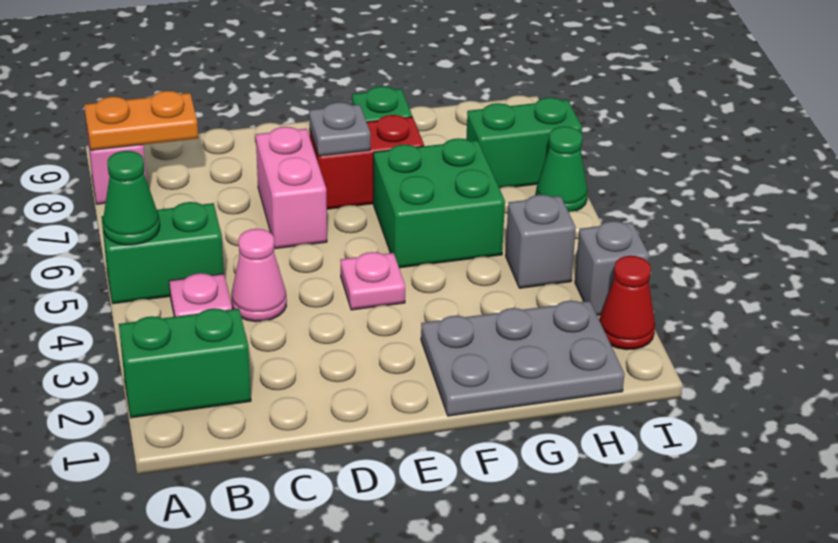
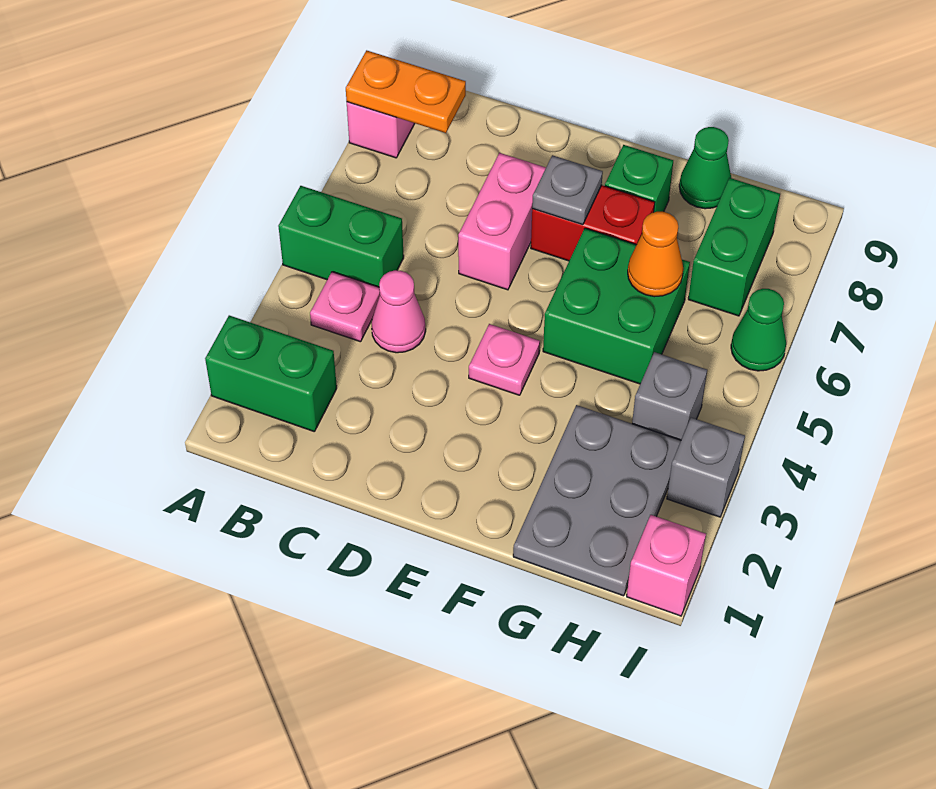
green 1x1 cone [103,151,160,245] -> green 1x1 cone moved to [679,127,731,209]
grey 2x3 plate [421,301,624,416] -> grey 2x3 plate turned to [513,405,681,596]
none -> orange 1x1 cone [628,212,683,297]
green 1x2 brick [466,98,582,188] -> green 1x2 brick turned to [688,178,780,316]
none -> pink 1x1 brick [627,515,706,616]
red 1x1 cone [599,256,655,350] -> none

